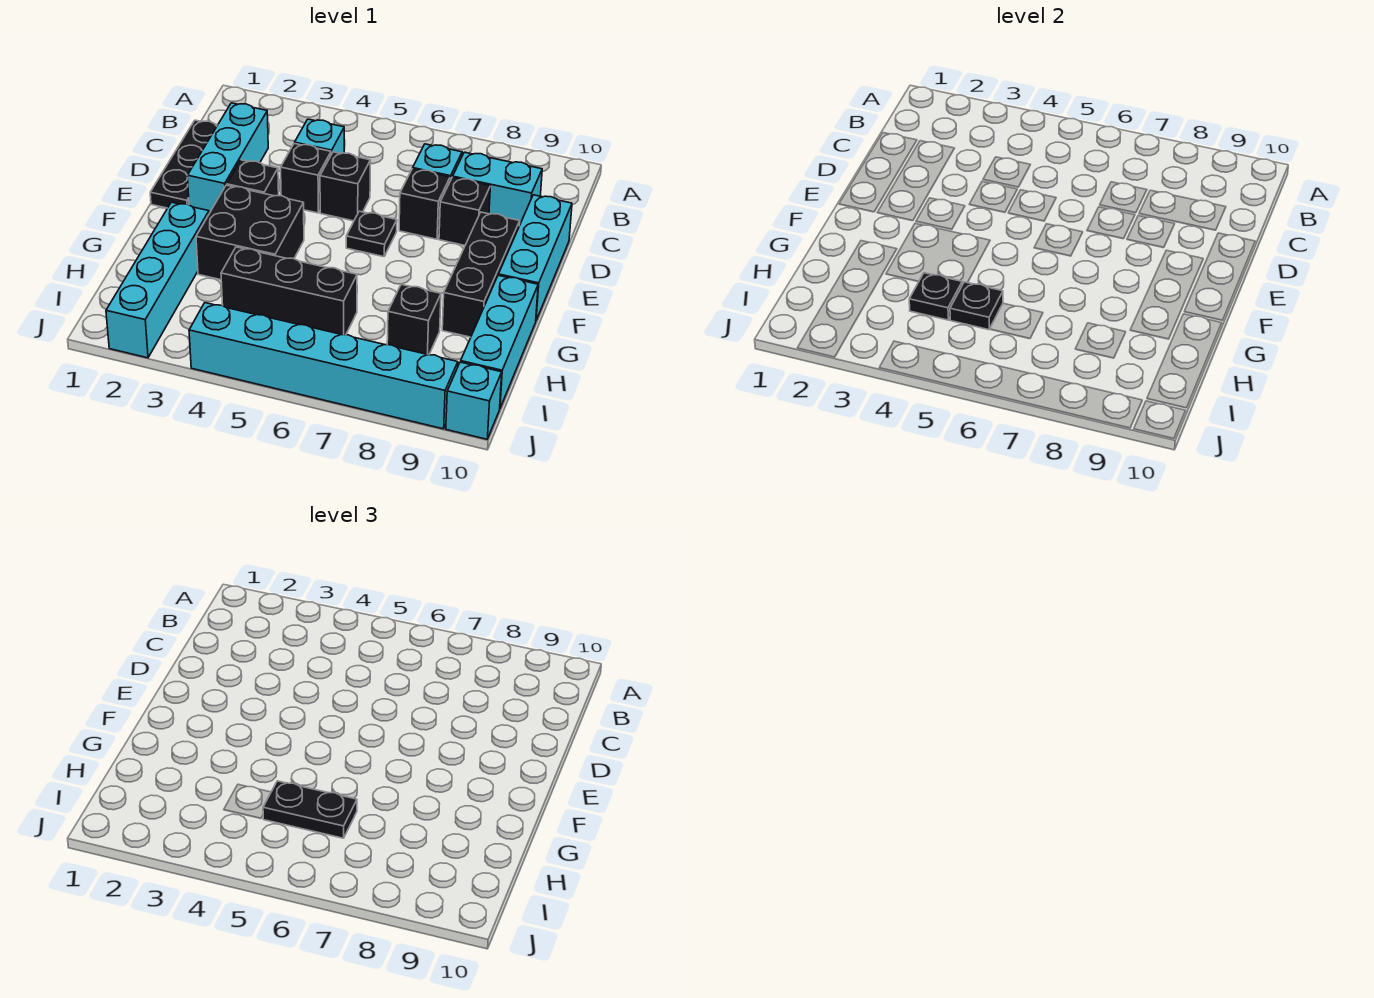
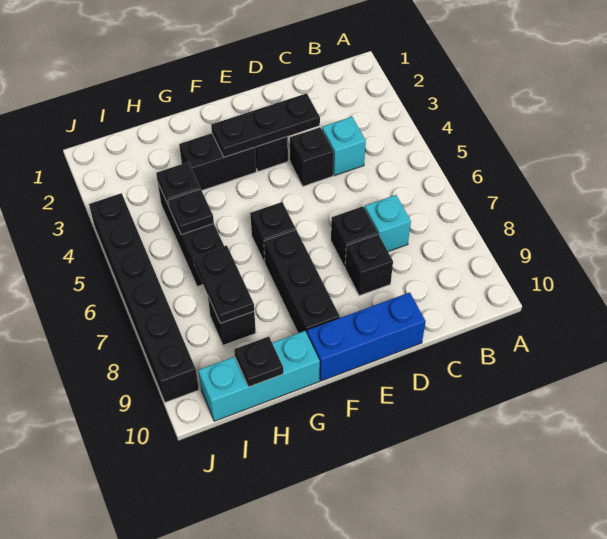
black 1x3 plate [150,120,217,208] -> black 1x3 plate moved to [211,93,320,157]
cyan 1x3 brick [187,103,268,213] -> none
cyan 1x2 brick [453,152,542,226] -> none
black 1x1 brick [320,152,370,221] -> black 1x1 brick moved to [250,202,296,263]
cyan 1x3 brick [498,195,572,320] -> blue 1x3 brick [307,292,426,381]
black 1x1 plate [346,211,397,257] -> black 1x1 plate moved to [234,337,283,387]
black 1x3 brick [442,212,520,337] -> black 1x3 brick turned to [264,230,340,333]
black 2x2 brick [196,185,304,280] -> black 1x2 brick [179,133,256,190]
cyan 1x4 brick [106,202,209,358] -> none
black 1x2 plate [263,781,357,838] -> black 1x2 plate moved to [193,245,254,323]
cyan 1x6 brick [189,303,458,429] -> black 1x6 brick [89,193,199,402]
cyan 1x1 brick [446,362,502,439] -> none

